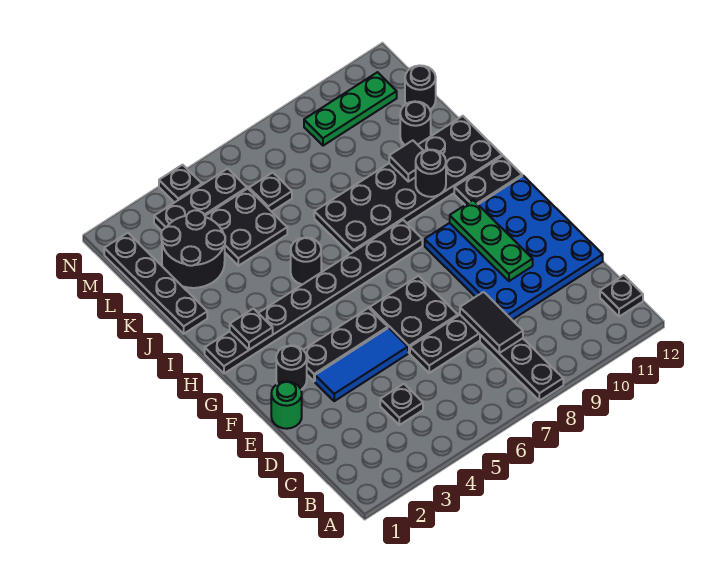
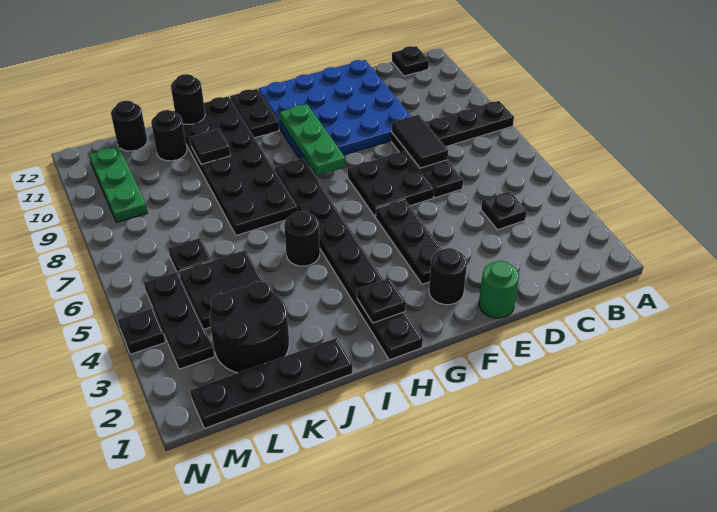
black 1x2 tile [460,292,523,353] -> black 1x2 tile turned to [392,115,448,168]
blue 1x3 tile [315,328,408,401] -> none
green 1x3 plate [450,200,533,281] -> green 1x3 plate turned to [280,104,345,176]
black 1x1 round brick [416,150,446,197] -> black 1x1 round brick moved to [171,74,205,125]

